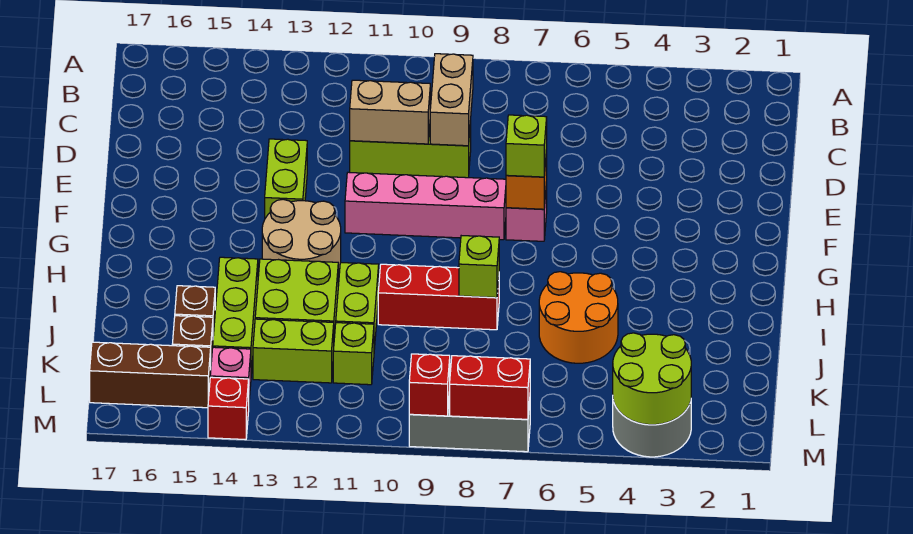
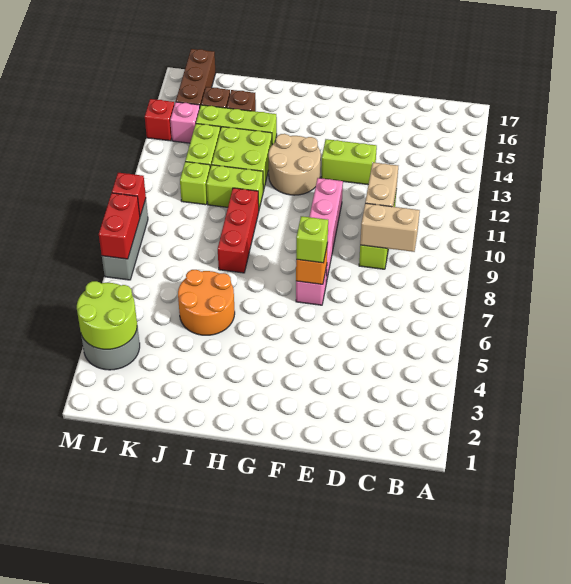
lime 1x1 brick [459,236,499,298] -> none

